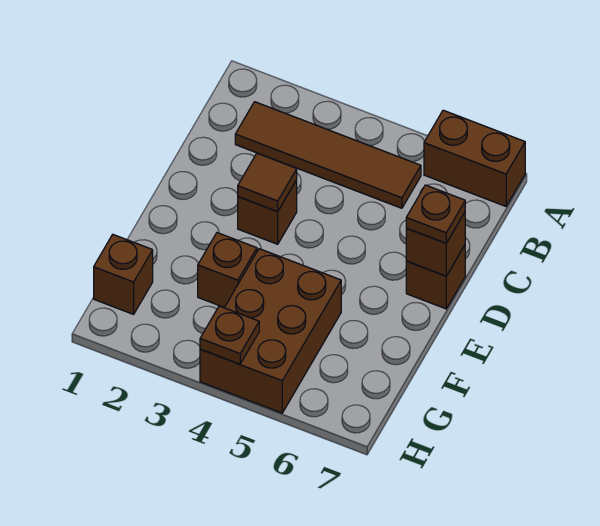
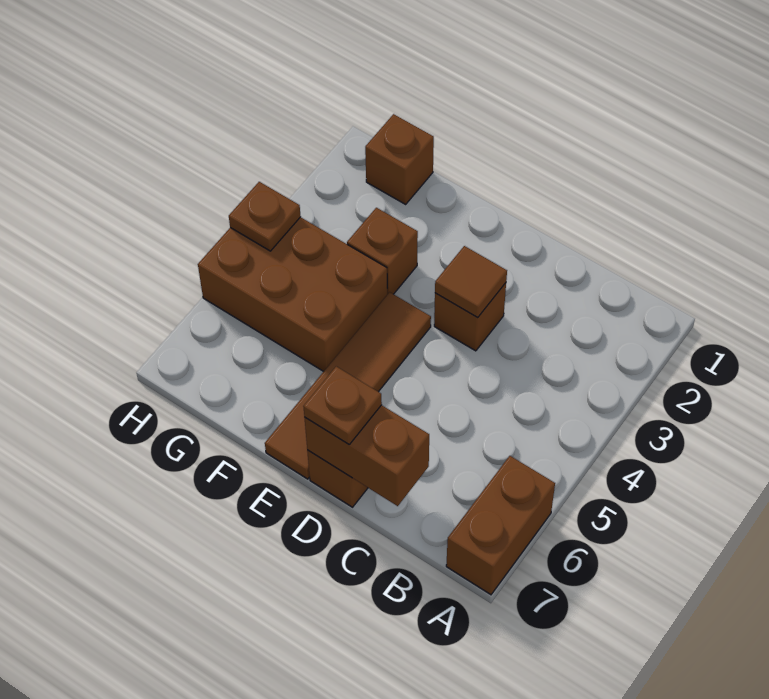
brown 1x4 tile [235,102,421,208] -> brown 1x4 tile moved to [265,292,431,479]
brown 1x1 brick [406,213,465,276] -> brown 1x2 brick [304,405,429,506]

